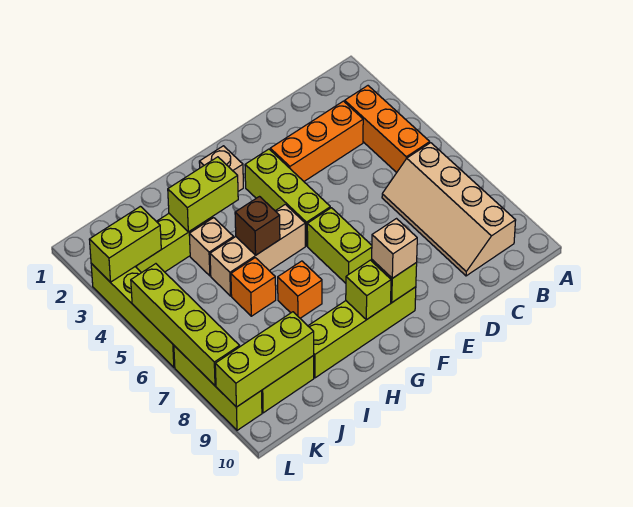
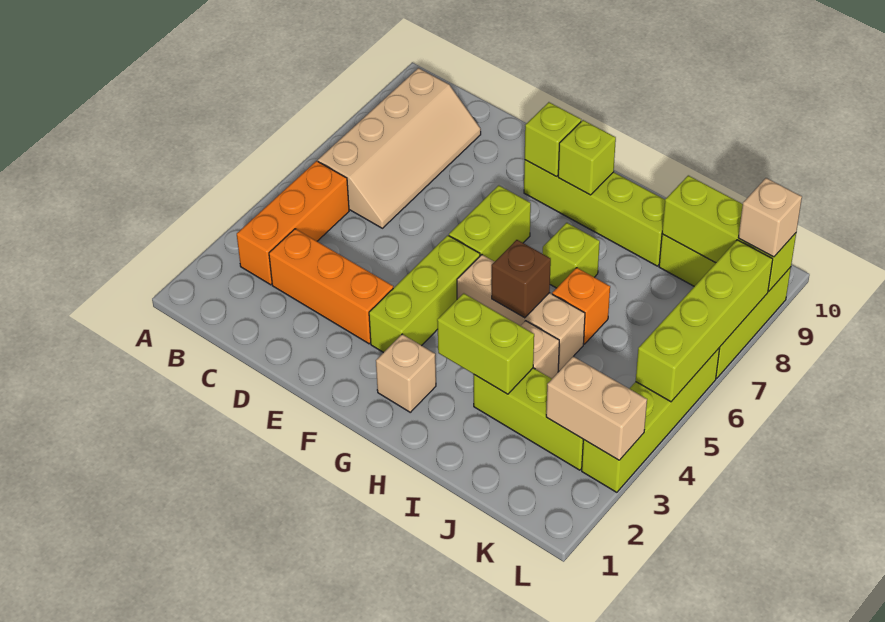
tan 1x1 brick [372,219,417,278] -> tan 1x1 brick moved to [738,178,802,257]
orange 1x1 brick [278,261,322,318] -> lime 1x1 brick [543,223,600,288]
lime 1x2 brick [89,206,161,282] -> tan 1x2 brick [546,356,647,460]

